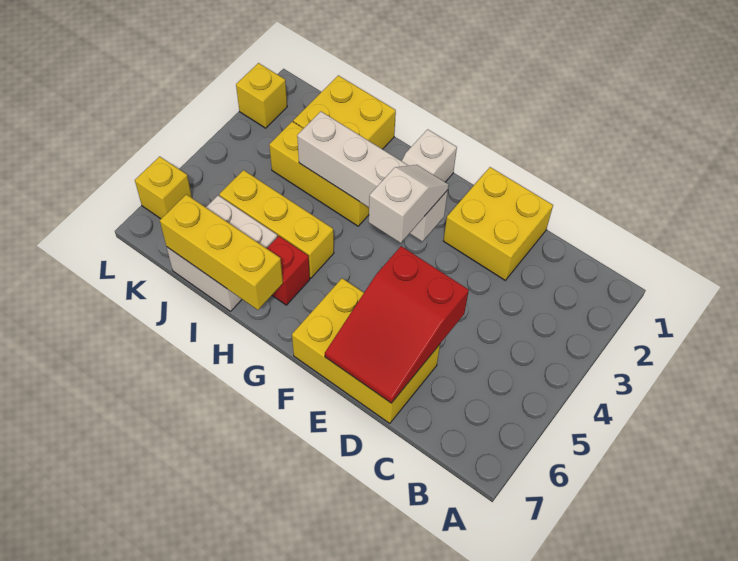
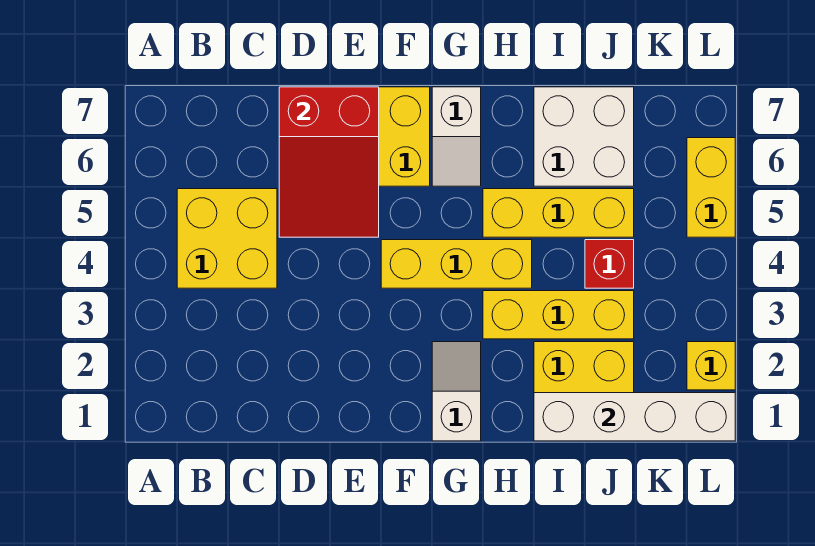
yellow 2x2 brick [444,167,553,280] -> yellow 2x2 brick moved to [177,189,277,288]
red 2x3 slope [325,246,469,403] -> red 2x3 slope turned to [279,87,379,237]
white 1x4 brick [297,112,448,241] -> white 1x4 brick moved to [534,393,735,441]
white 1x2 slope [369,165,449,243] -> white 1x2 slope moved to [432,87,481,186]
red 1x1 brick [267,236,310,305] -> red 1x1 brick moved to [585,240,634,288]
yellow 1x3 brick [160,194,283,310] -> yellow 1x3 brick moved to [381,240,532,288]
yellow 1x1 brick [135,156,192,219] -> yellow 1x2 brick [687,138,735,237]

